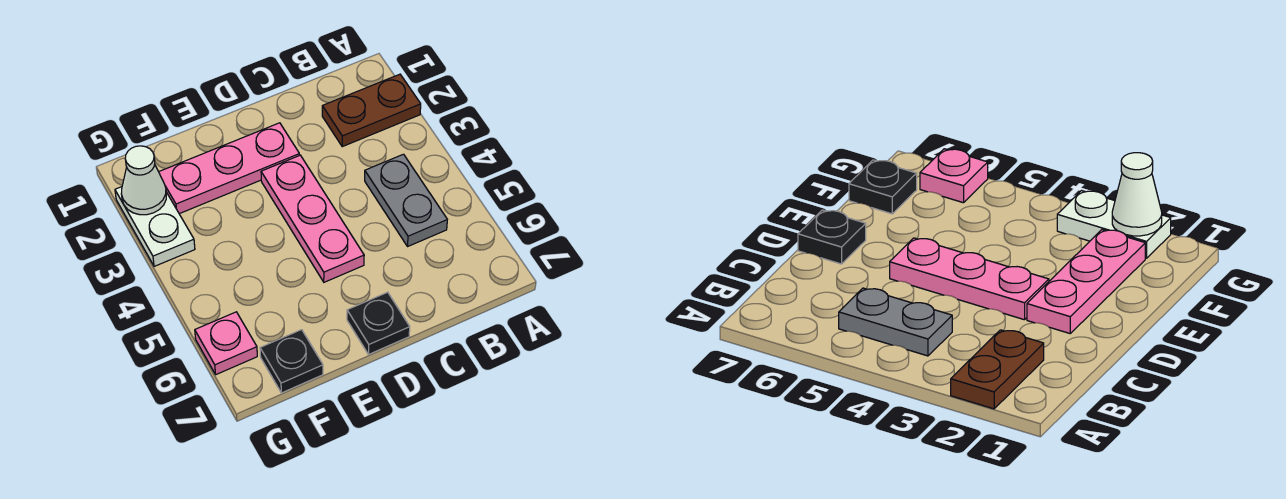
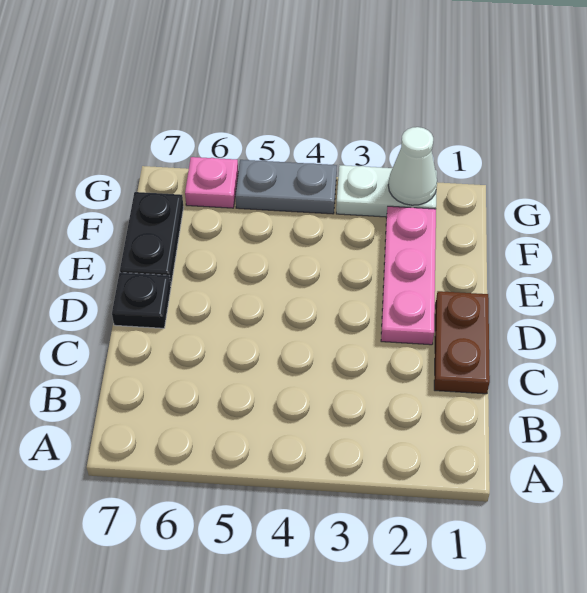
brown 1x2 plate [322,74,421,147] -> brown 1x2 plate moved to [434,291,490,394]
grey 1x2 plate [365,154,447,246] -> grey 1x2 plate moved to [235,160,337,214]
pink 1x3 plate [261,155,364,282] -> none
black 1x1 plate [260,330,323,393] -> black 1x2 plate [120,192,184,284]

